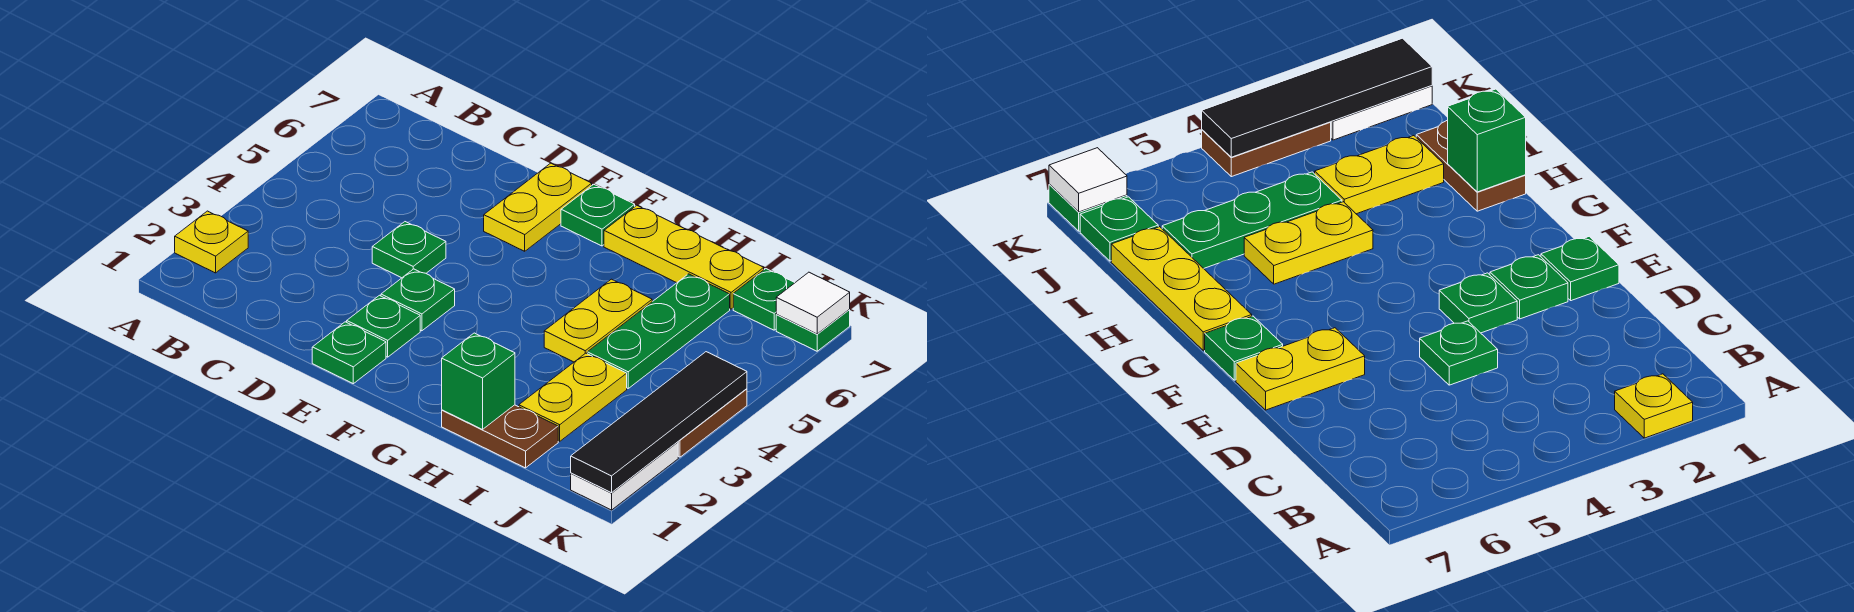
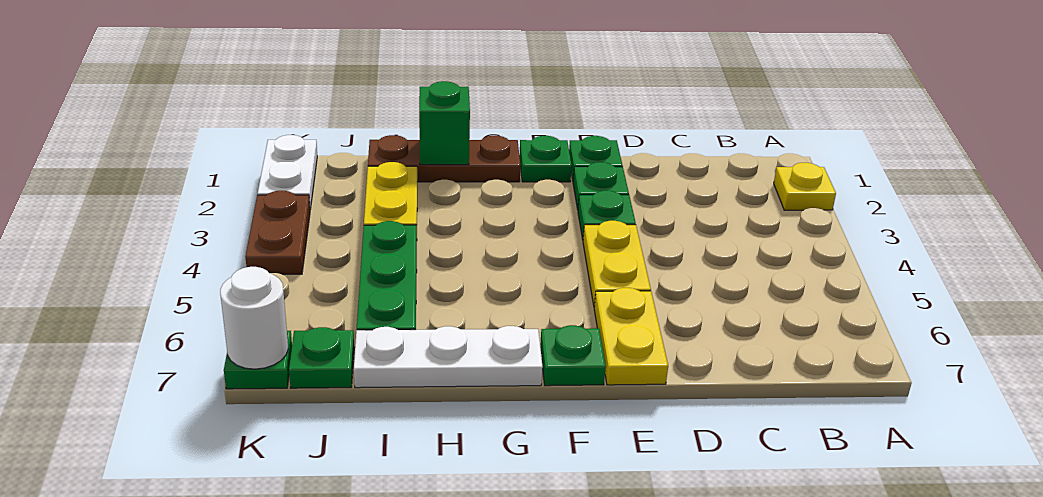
green 1x1 plate [372,222,446,278] -> green 1x1 plate moved to [519,136,572,182]
yellow 1x3 plate [604,205,764,309] -> white 1x3 plate [354,326,543,388]
brown 1x2 plate [442,405,558,468] -> brown 1x3 plate [368,135,520,182]
yellow 1x2 plate [544,279,652,362] -> yellow 1x2 plate moved to [583,221,651,306]
black 1x4 tile [571,352,747,493] -> none
white 1x1 tile [776,272,850,334] -> white 1x1 round brick [220,267,288,369]

